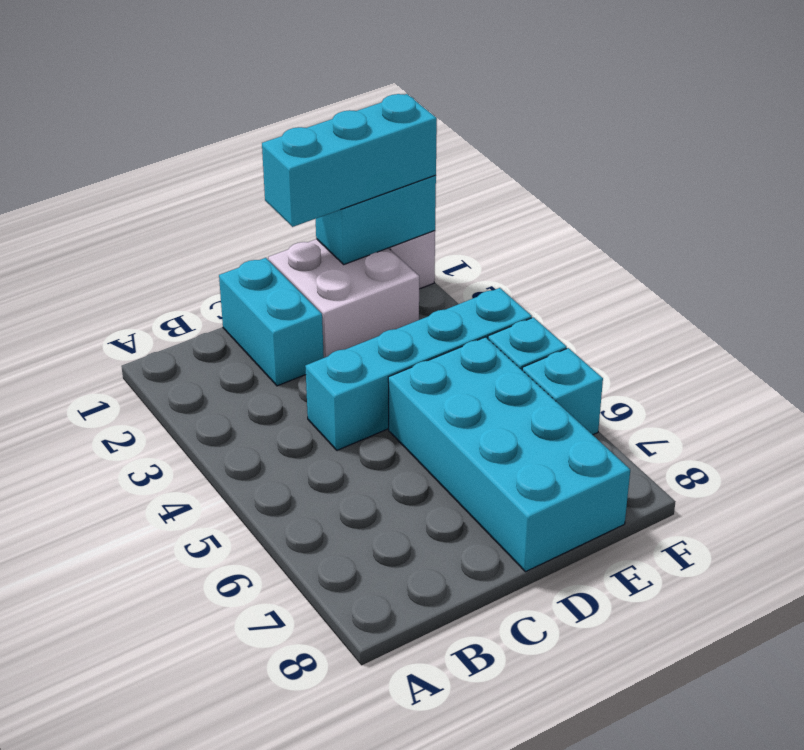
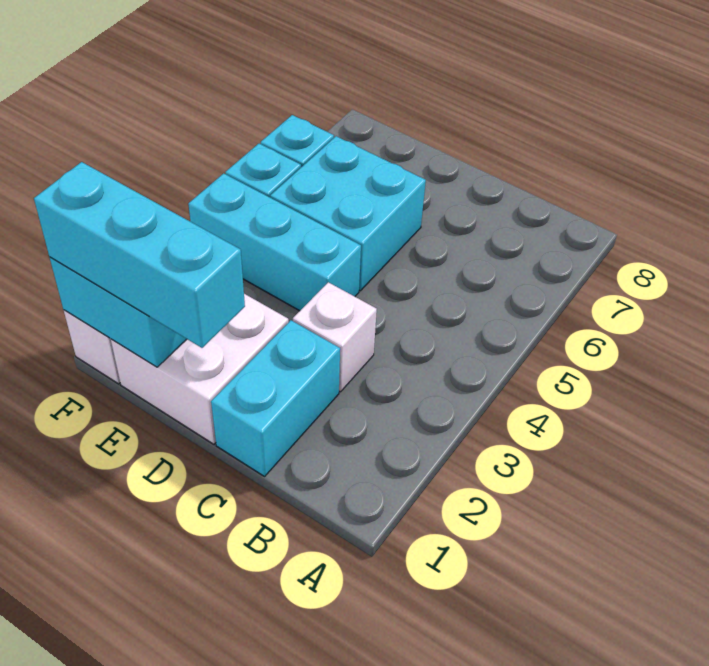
none -> white 1x1 brick [293,282,377,392]
cyan 1x4 brick [305,288,532,450] -> cyan 1x3 brick [188,173,361,311]
cyan 2x4 brick [388,337,630,572] -> cyan 2x2 brick [270,136,426,291]

